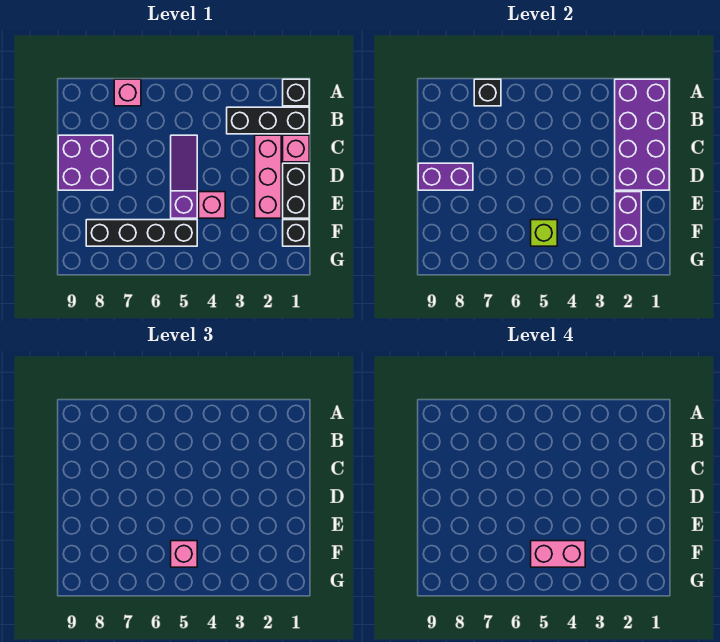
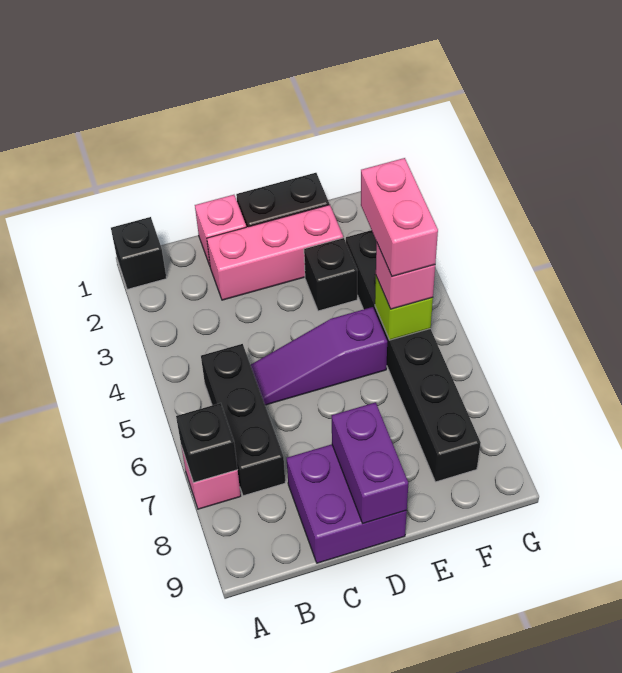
purple 2x4 brick [615,79,669,190] -> none
black 1x3 brick [227,107,309,134] -> black 1x3 brick moved to [201,344,285,496]
purple 1x2 brick [615,192,641,246] -> none
pink 1x1 brick [199,192,225,218] -> none
black 1x1 brick [283,220,309,246] -> black 1x1 brick moved to [304,238,357,311]
black 1x4 brick [86,220,197,246] -> black 1x6 brick [346,230,481,482]

